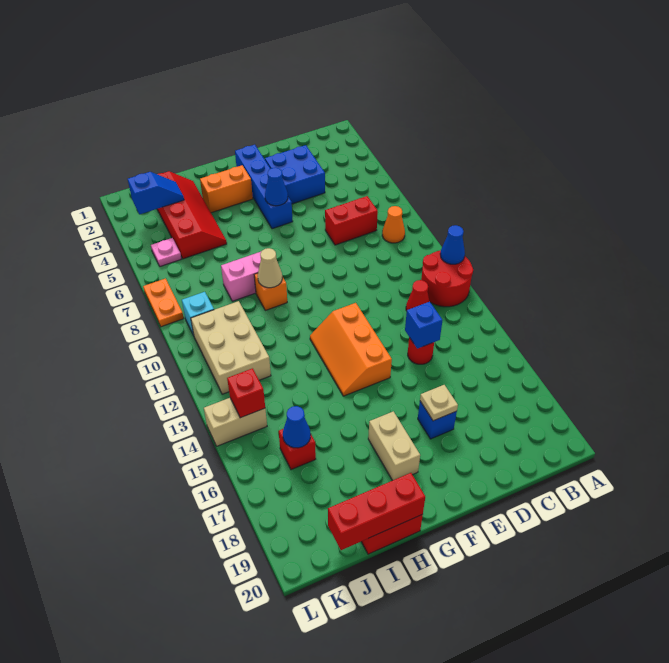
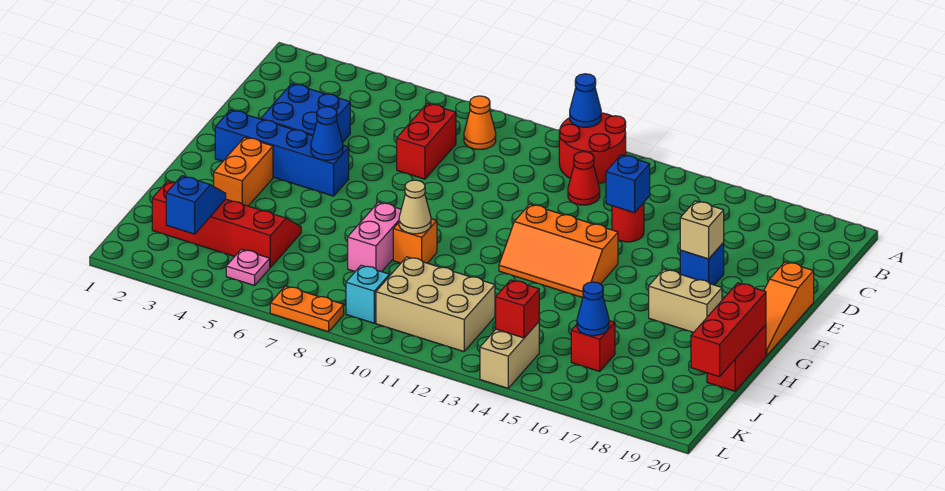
tan 1x1 plate [420,385,458,421] -> tan 1x1 brick [680,201,724,259]
none -> orange 1x3 slope [764,262,814,356]

